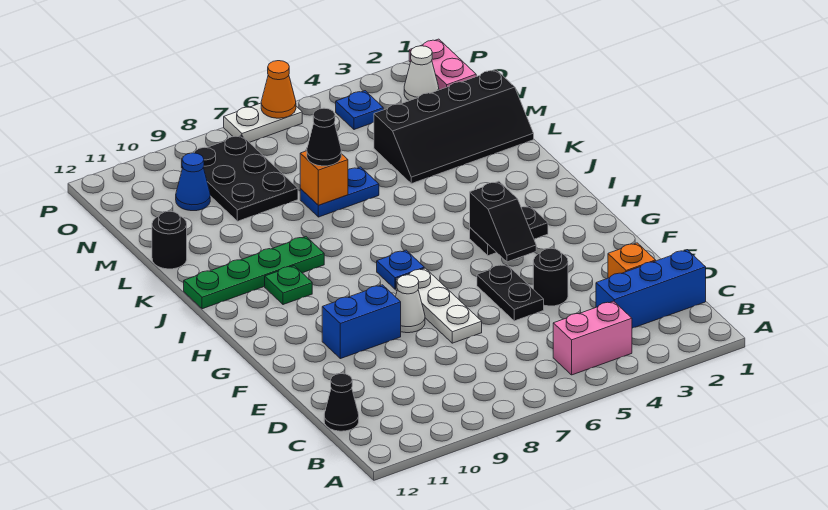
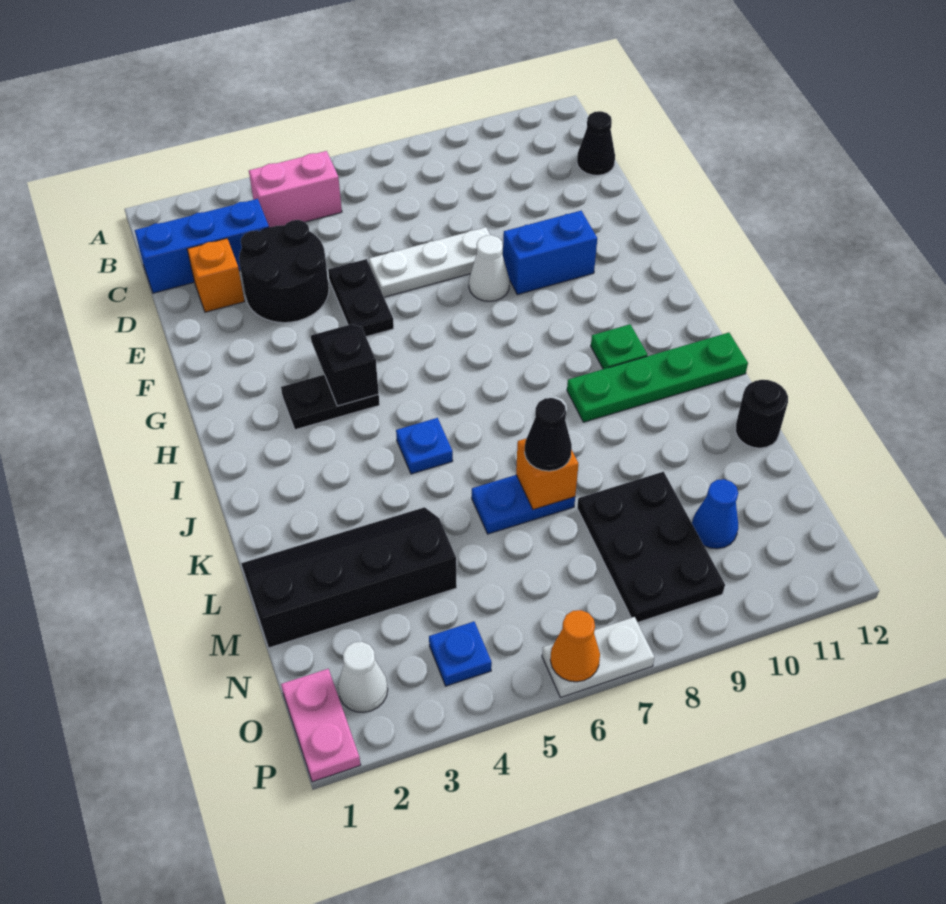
black 1x1 round brick [533,248,568,306] -> black 2x2 round brick [239,220,329,323]
white 1x3 plate [396,268,482,343] -> white 1x3 plate turned to [369,227,490,297]
blue 1x1 plate [377,250,424,289] -> blue 1x1 plate moved to [396,418,453,474]

